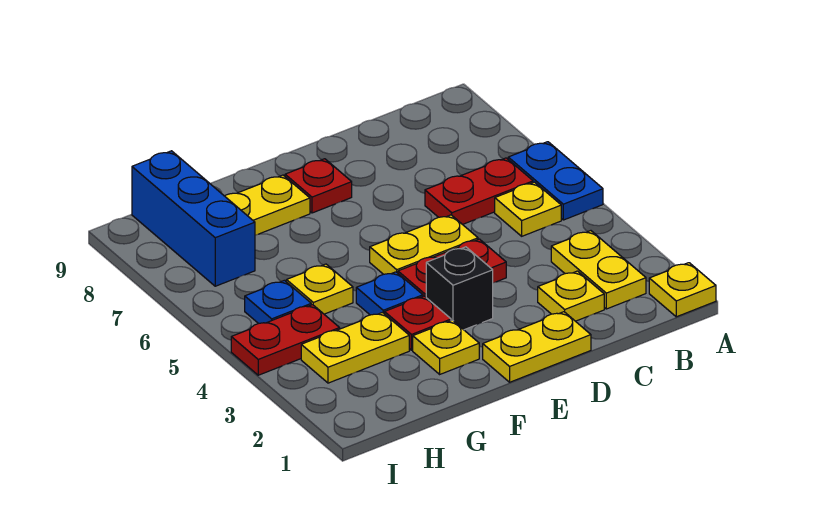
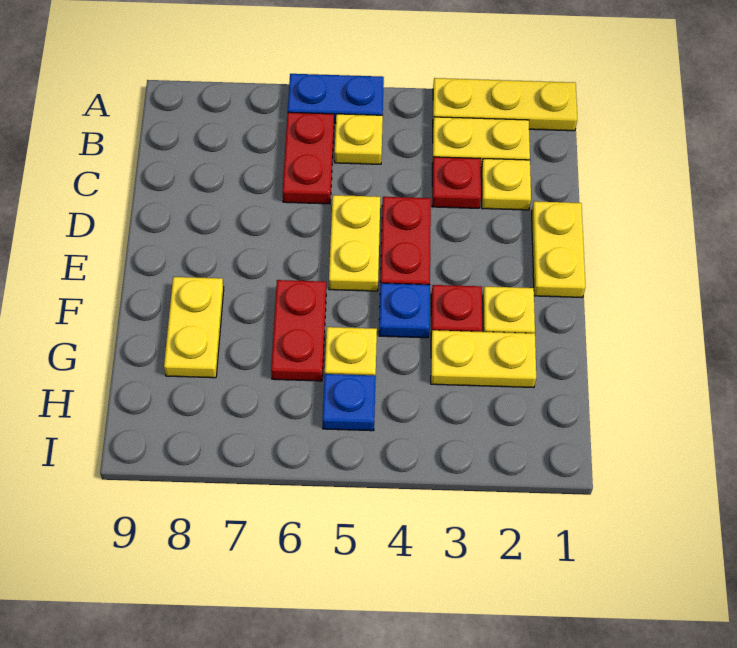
yellow 1x1 plate [649,263,716,317] -> yellow 1x3 plate [433,78,577,131]
black 1x1 brick [426,247,493,330] -> none
red 1x1 plate [285,159,352,213] -> red 1x1 plate moved to [432,157,481,208]
yellow 1x2 plate [301,313,409,383] -> yellow 1x2 plate turned to [431,330,536,388]
red 1x2 plate [231,305,340,375] -> red 1x2 plate moved to [271,280,326,381]
blue 1x3 brick [132,151,255,286] -> none

